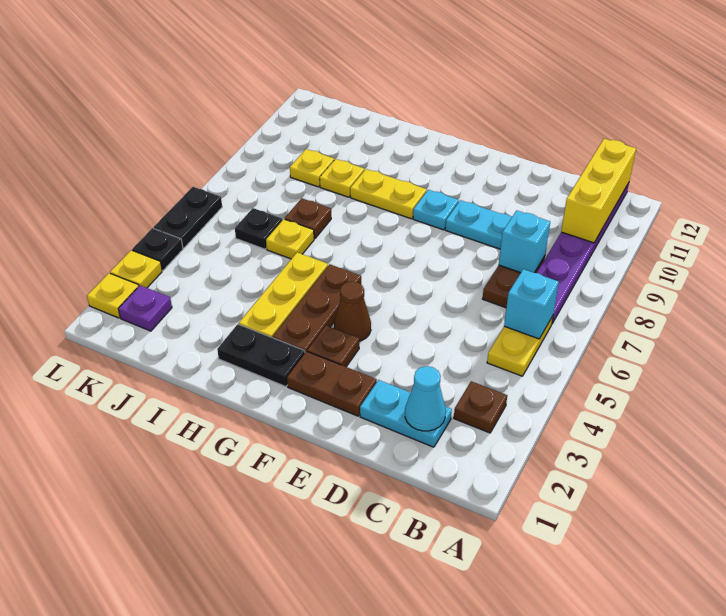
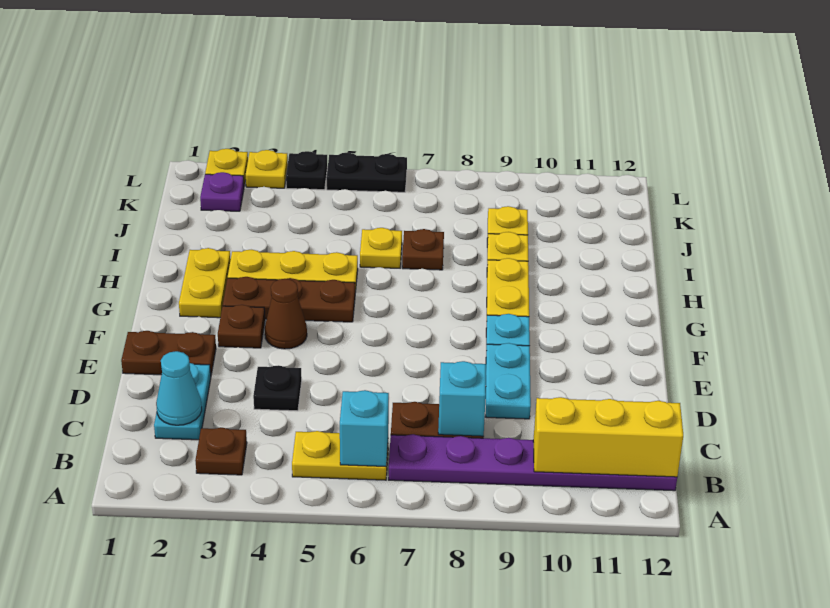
brown 1x2 plate [287,351,377,416] -> brown 1x2 plate turned to [121,331,216,375]
black 1x2 plate [217,324,305,387] -> yellow 1x2 plate [179,248,231,318]
black 1x1 plate [235,208,282,249] -> black 1x1 plate moved to [253,365,302,411]

